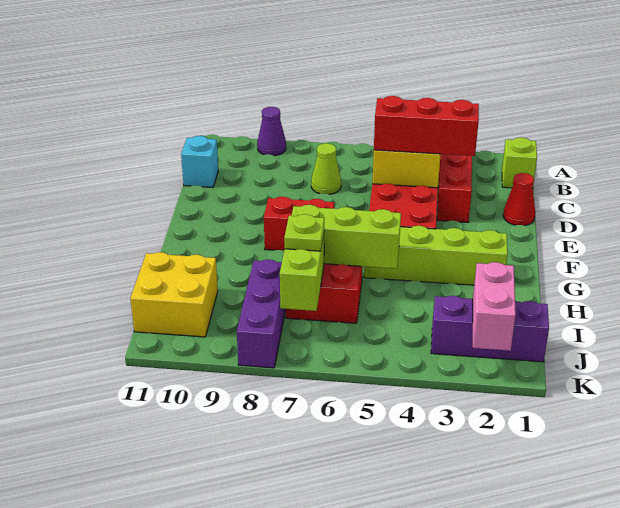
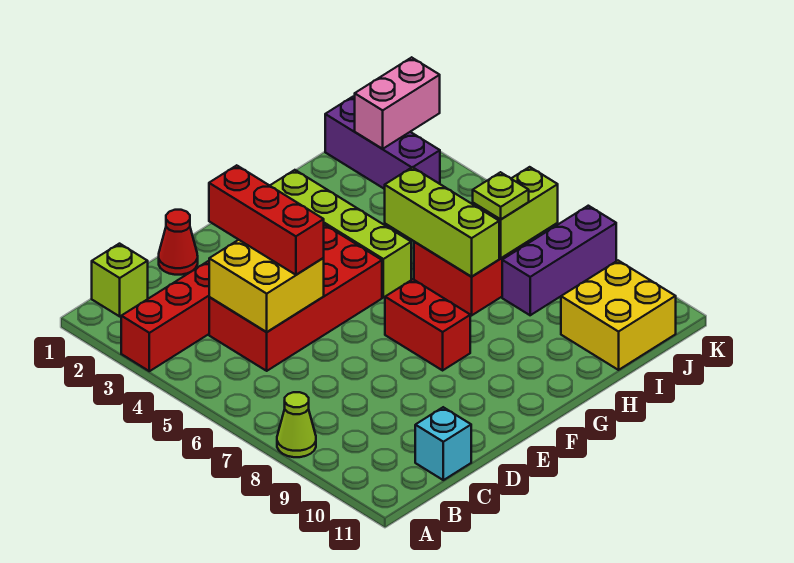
purple 1x1 cone [257,107,286,156] -> none
lime 1x1 cone [311,143,341,194] -> lime 1x1 cone moved to [277,392,316,457]

